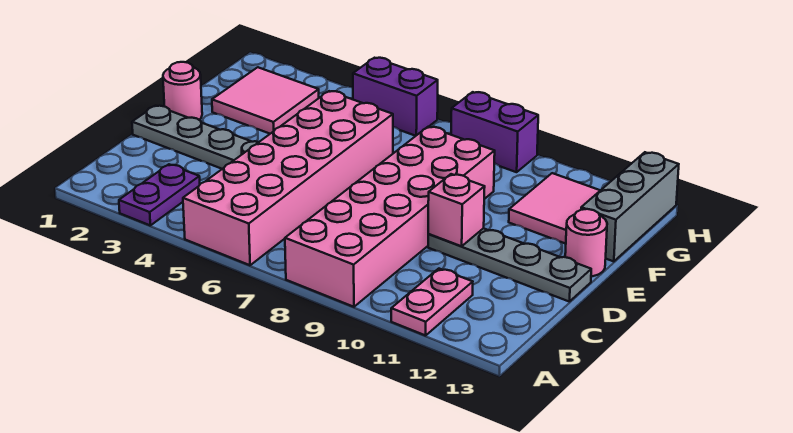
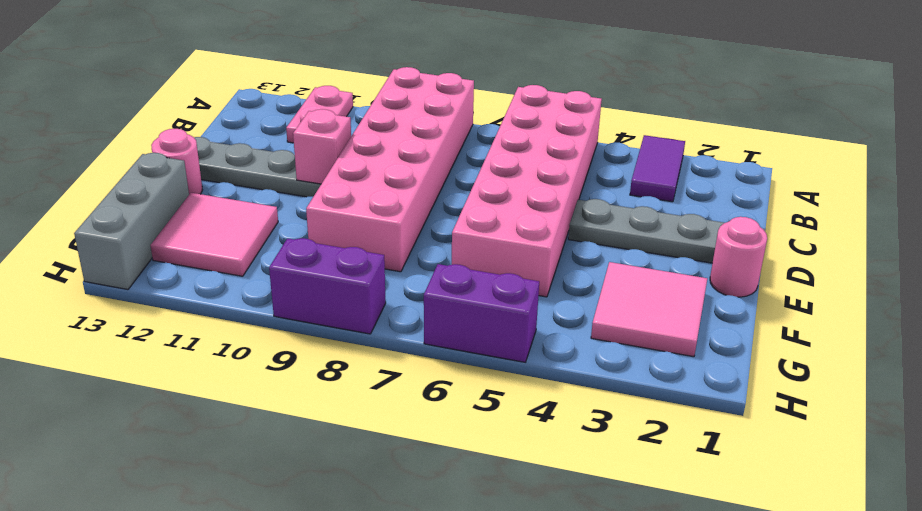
purple 1x2 plate [119,164,200,225] -> purple 1x2 tile [630,135,685,202]

